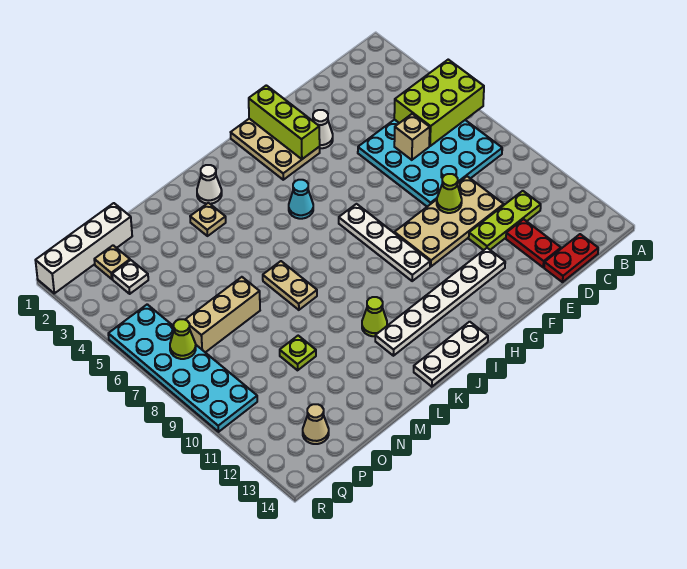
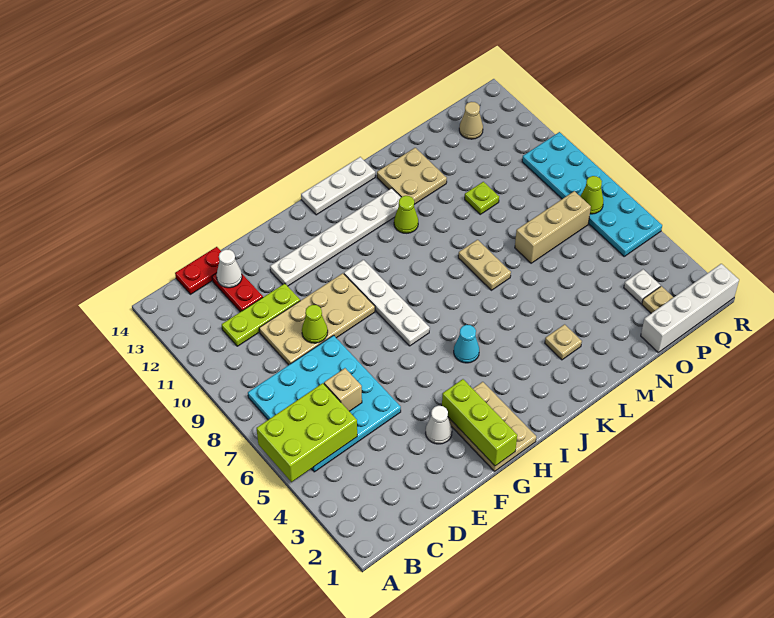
white 1x1 cone [197,165,222,204] -> white 1x1 cone moved to [217,249,242,288]
none -> tan 2x2 plate [377,148,447,204]

